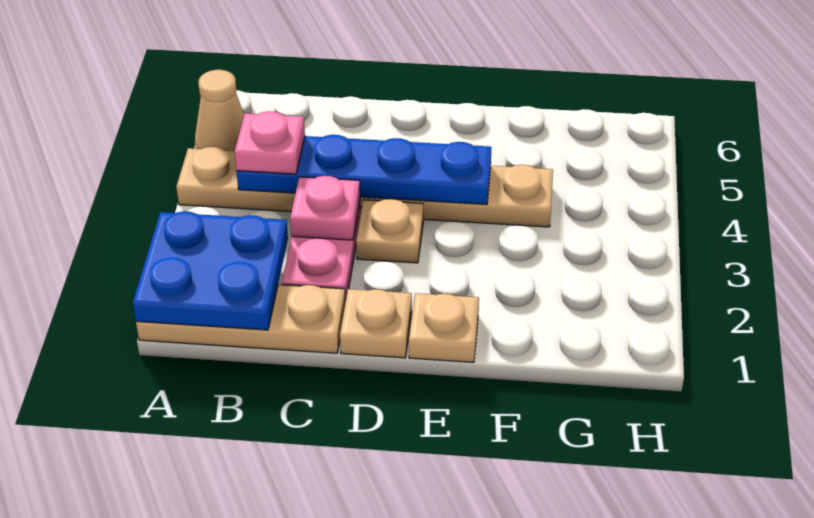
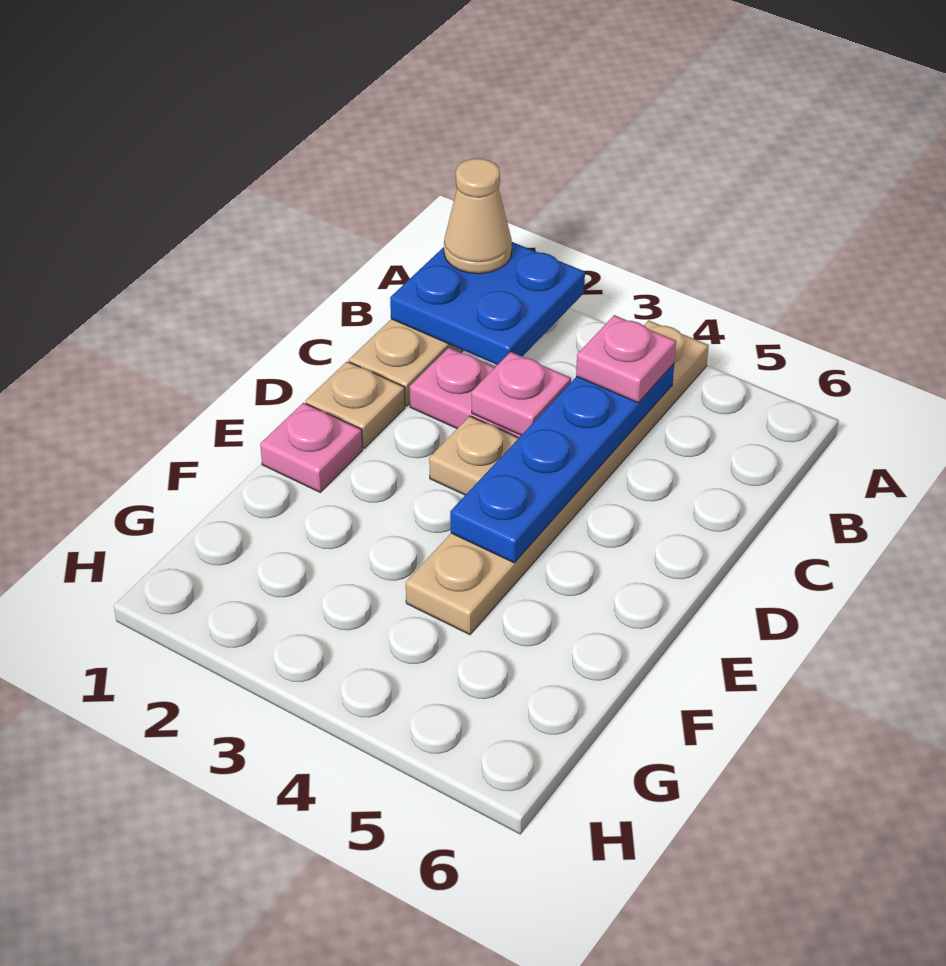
tan 1x1 cone [195,70,244,151] -> tan 1x1 cone moved to [444,159,512,274]
tan 1x1 plate [409,293,479,362] -> pink 1x1 plate [260,403,363,492]

